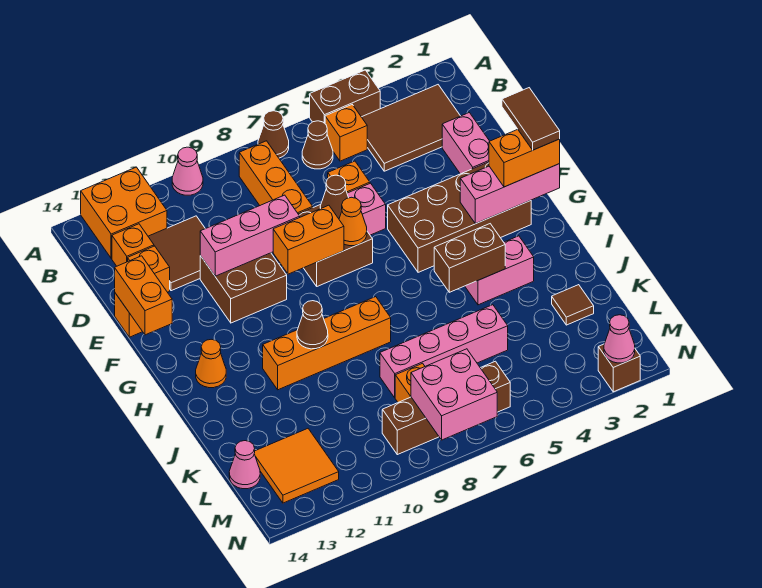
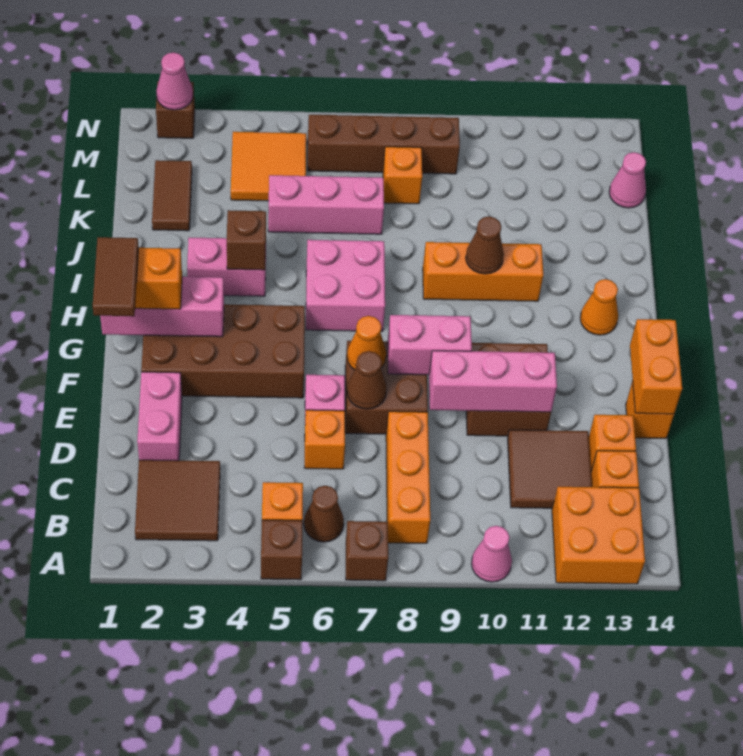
brown 1x2 brick [310,70,380,123] -> brown 1x1 brick [261,520,303,580]
brown 1x1 cone [258,111,289,158] -> brown 1x1 brick [346,521,388,581]
brown 2x3 tile [362,85,460,171] -> brown 2x2 tile [135,460,220,541]
orange 1x2 brick [273,205,344,274] -> pink 1x2 brick [388,315,472,375]
brown 1x2 brick [434,224,505,292] -> brown 1x1 brick [227,210,266,270]
orange 1x4 brick [263,297,391,390] -> orange 1x3 brick [423,242,543,301]
brown 1x1 tile [552,285,594,325] -> brown 1x2 tile [152,160,192,231]
pink 1x4 brick [380,305,508,398] -> pink 1x3 brick [268,175,384,234]
orange 2x2 tile [254,429,339,503] -> orange 2x2 tile moved to [231,132,306,201]
pink 2x2 brick [411,349,497,440] -> pink 2x2 brick moved to [306,240,385,331]

